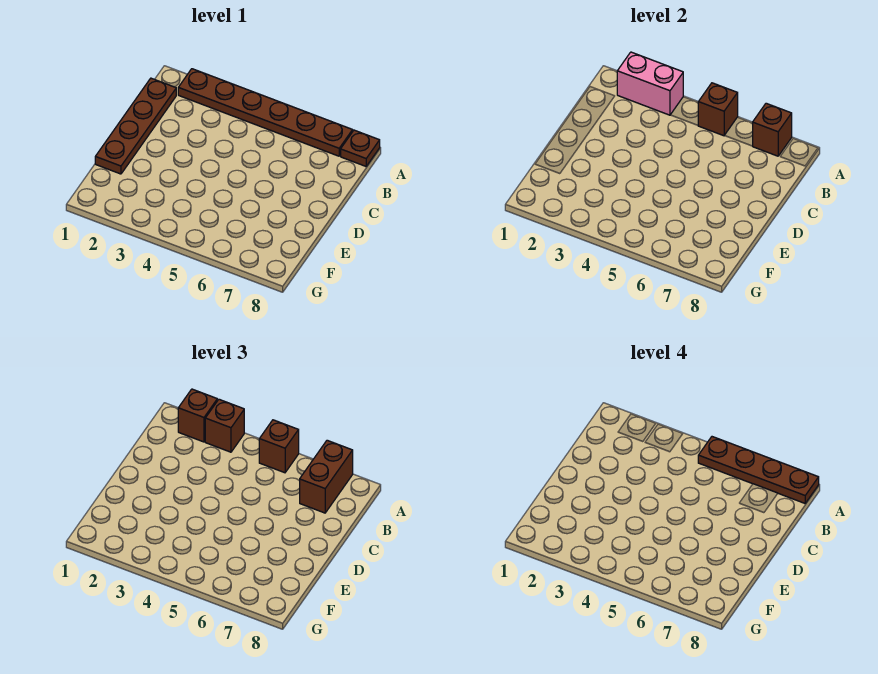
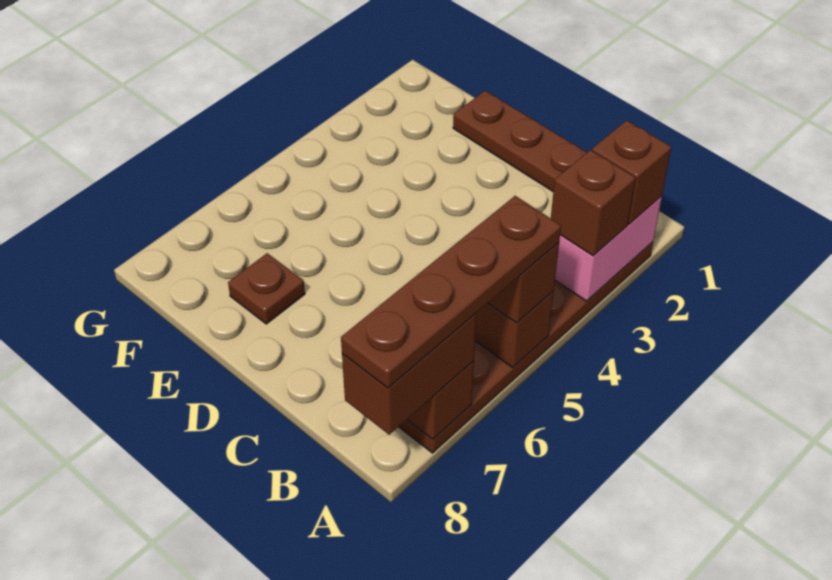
brown 1x2 brick [300,440,353,513] -> brown 1x2 brick turned to [342,314,476,435]
brown 1x1 plate [341,130,380,166] -> brown 1x1 plate moved to [228,253,305,324]

